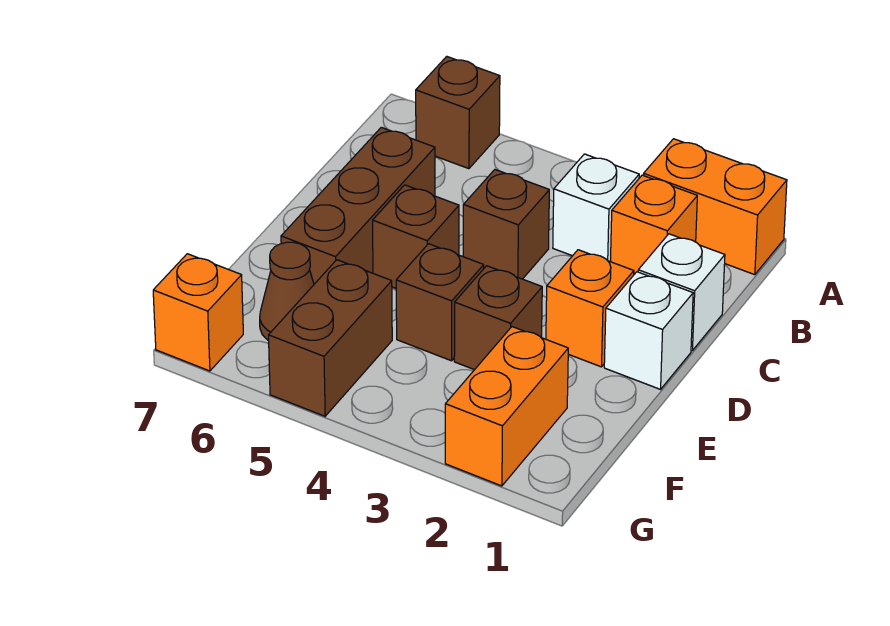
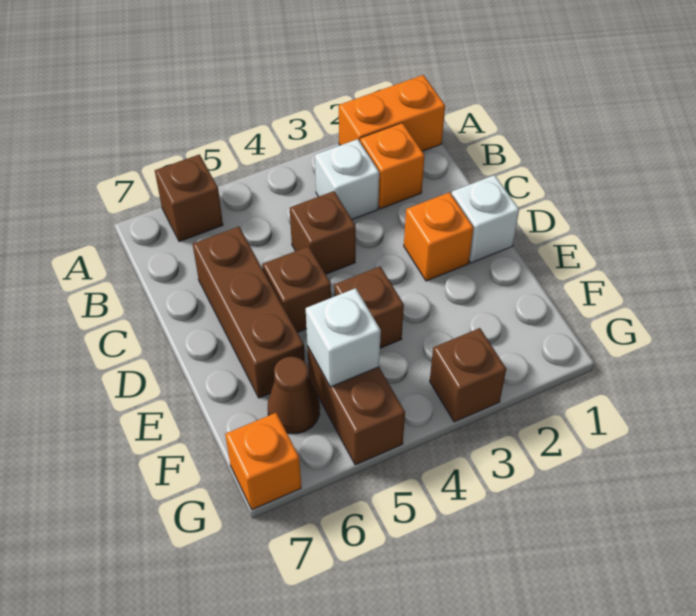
white 1x1 brick [638,234,725,350] -> white 1x1 brick moved to [306,288,381,387]
brown 1x1 brick [454,266,542,370] -> brown 1x1 brick moved to [430,328,506,422]
orange 1x2 brick [445,327,568,486] -> none

